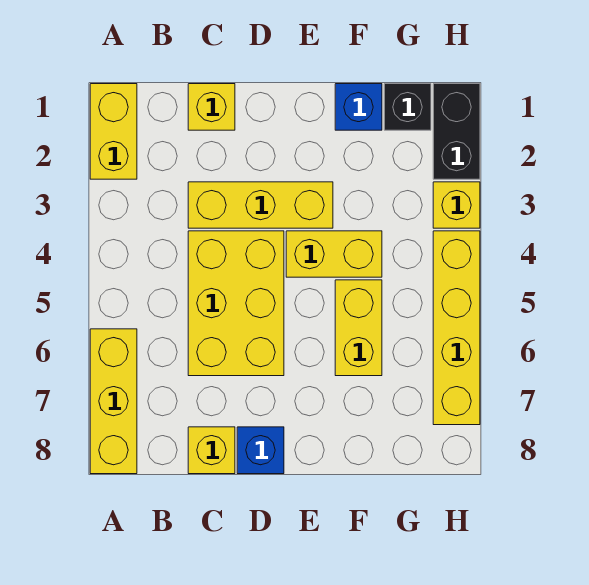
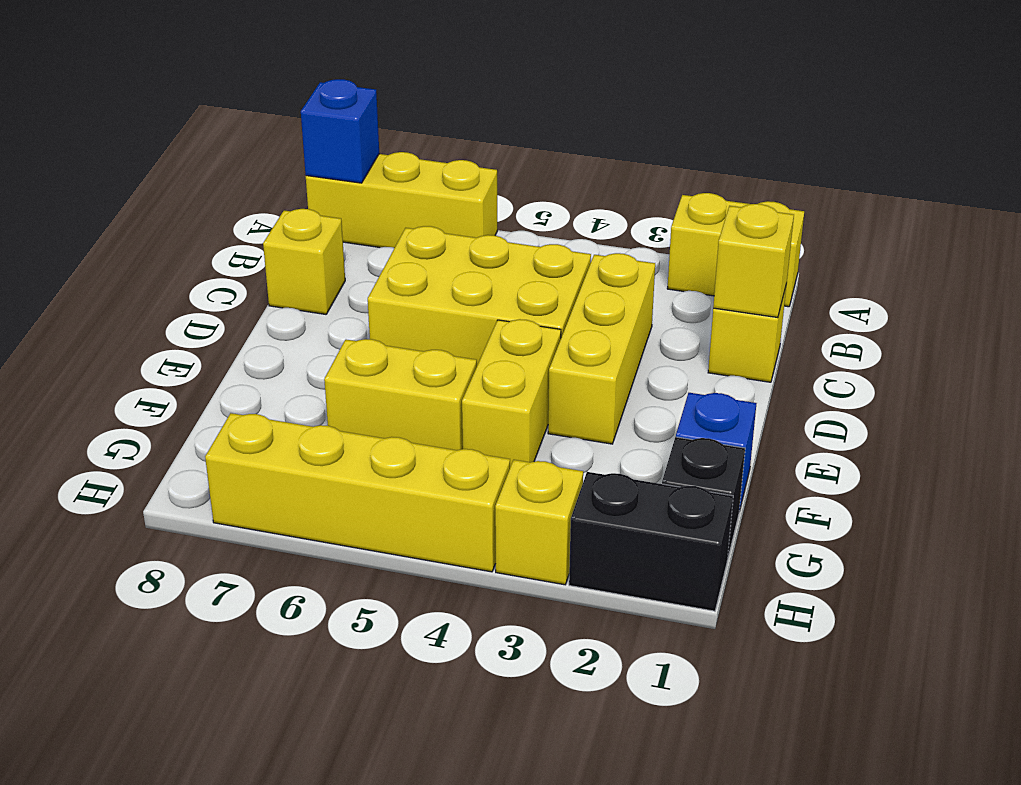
none -> yellow 1x1 brick [713,204,794,318]
blue 1x1 brick [237,427,284,474] -> blue 1x1 brick moved to [301,79,379,183]

